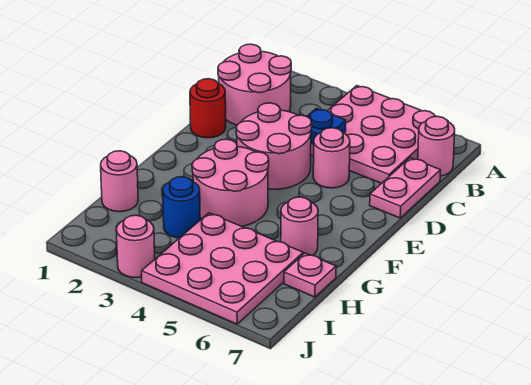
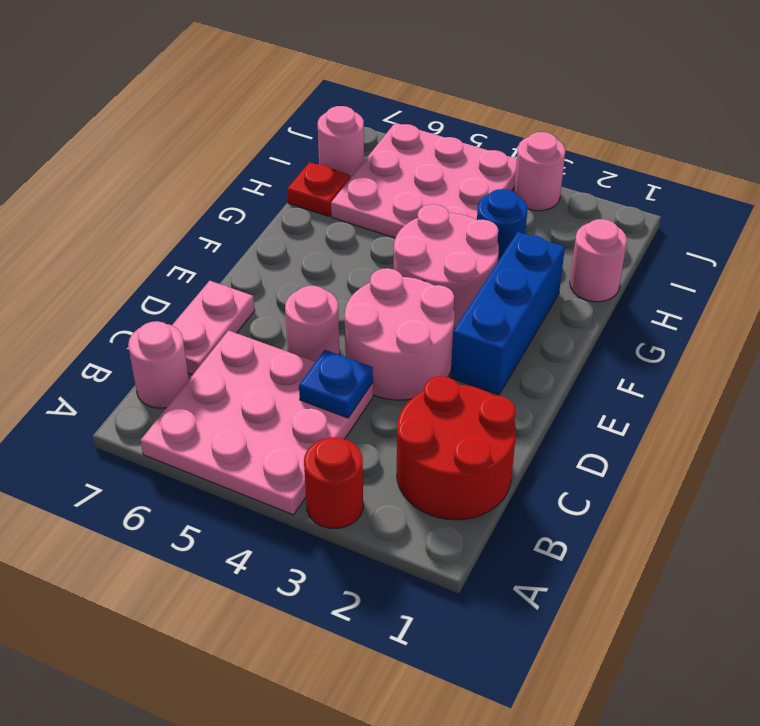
pink 2x2 round brick [218,44,291,125] -> red 2x2 round brick [397,376,516,520]
red 1x1 round brick [190,79,226,138] -> red 1x1 round brick moved to [304,437,363,528]
none -> blue 1x3 brick [451,232,565,395]
pink 1x1 round brick [281,197,318,255] -> pink 1x1 round brick moved to [318,106,364,178]
pink 1x1 plate [284,253,336,297] -> red 1x1 plate [287,162,350,216]

